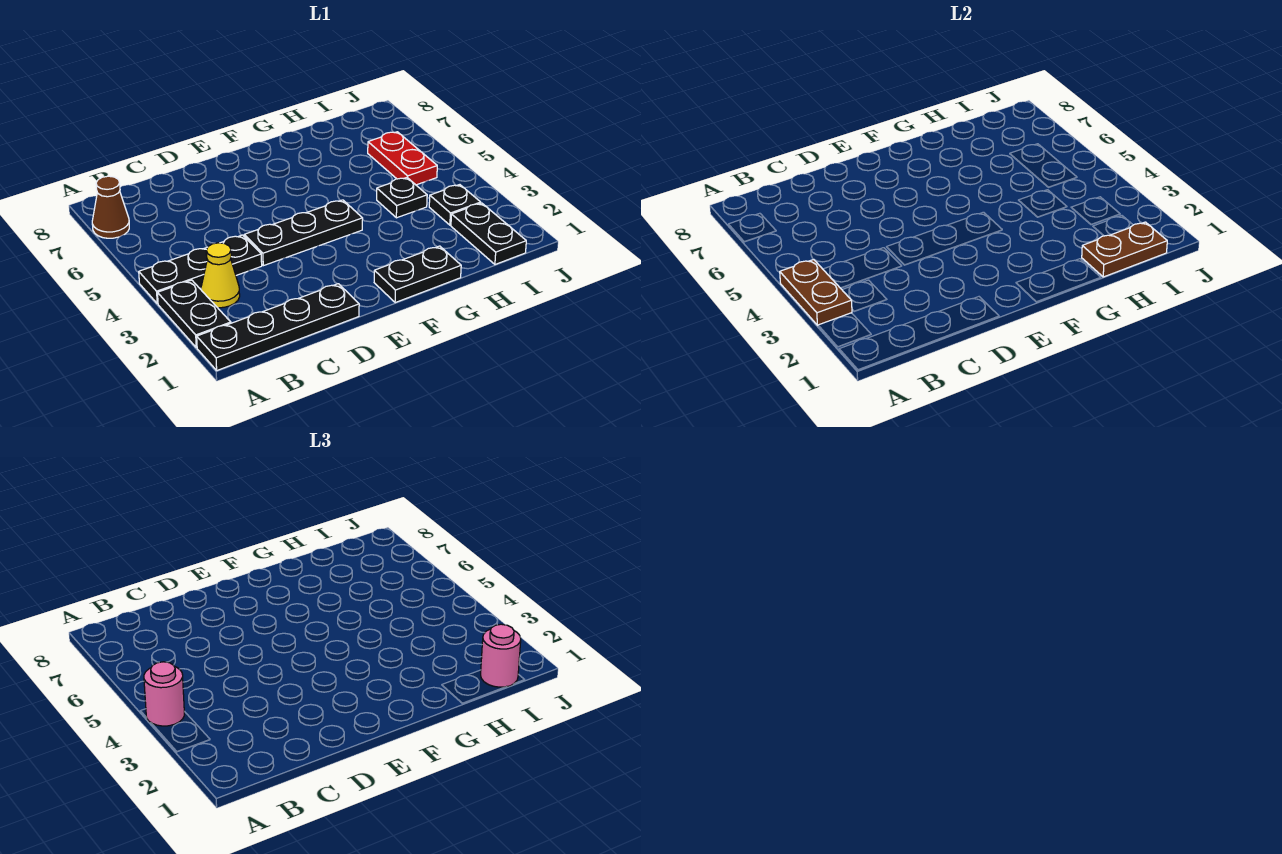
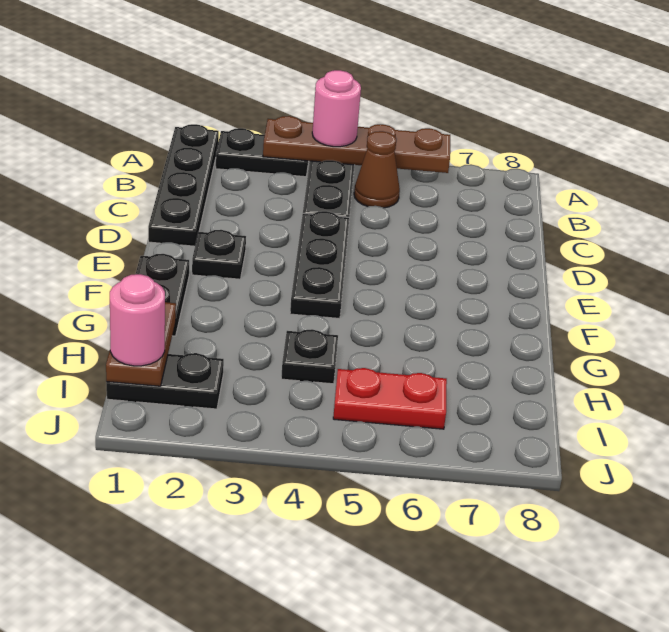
brown 1x2 plate [780,260,852,325] -> brown 1x4 plate [263,116,450,173]
brown 1x1 cone [92,176,129,238] -> brown 1x1 cone moved to [354,131,400,208]
yellow 1x1 cone [201,243,240,308] -> none
black 1x1 plate [429,185,481,225] -> black 1x1 plate moved to [192,230,246,279]

